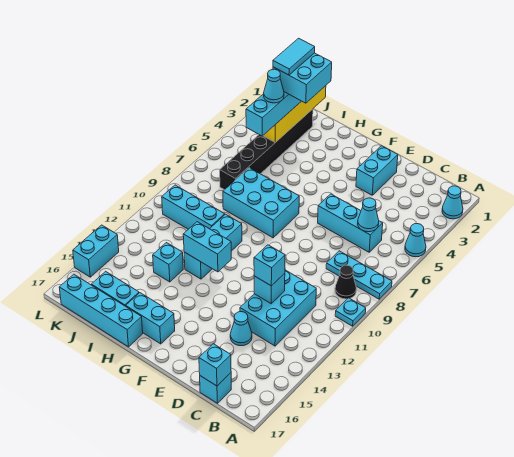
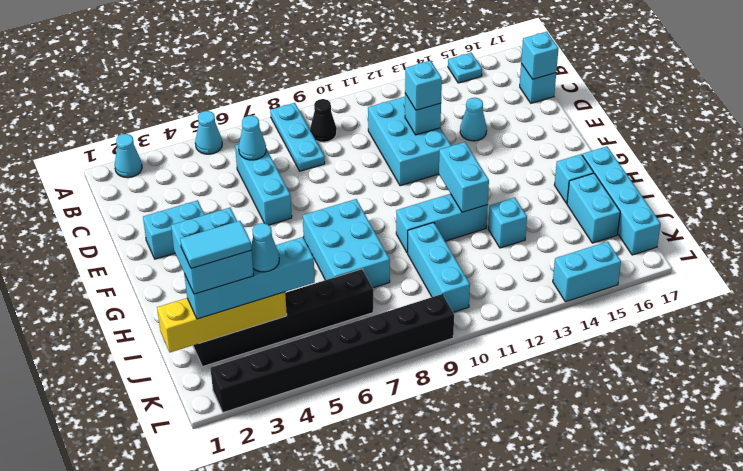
cyan 1x1 plate [335,298,366,326] -> cyan 1x1 plate moved to [448,53,482,83]
cyan 2x3 brick [240,270,316,346] -> cyan 2x3 brick turned to [368,97,451,186]
cyan 1x2 brick [126,293,175,344] -> cyan 1x1 brick [554,154,594,204]
none -> black 1x8 brick [210,294,454,413]

